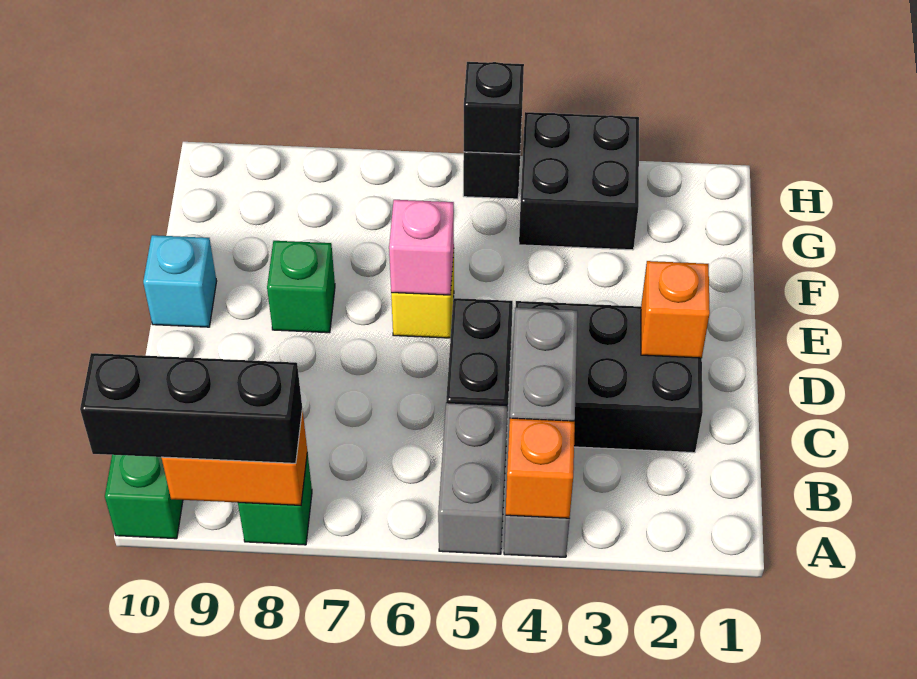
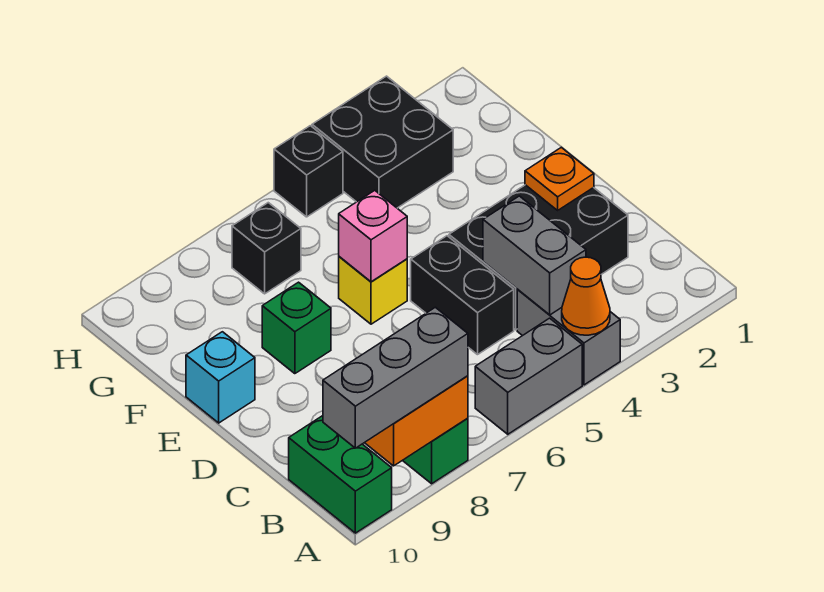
orange 1x1 brick [506,418,575,518] -> orange 1x1 cone [562,257,610,335]
grey 1x2 brick [438,403,508,554] -> grey 1x2 brick turned to [475,318,582,434]
black 1x3 brick [80,353,302,463] -> grey 1x3 brick [323,307,468,448]
orange 1x1 brick [641,261,710,358] -> orange 1x1 plate [525,147,594,210]
black 1x1 brick [464,62,524,154] -> black 1x1 brick moved to [232,203,301,294]

